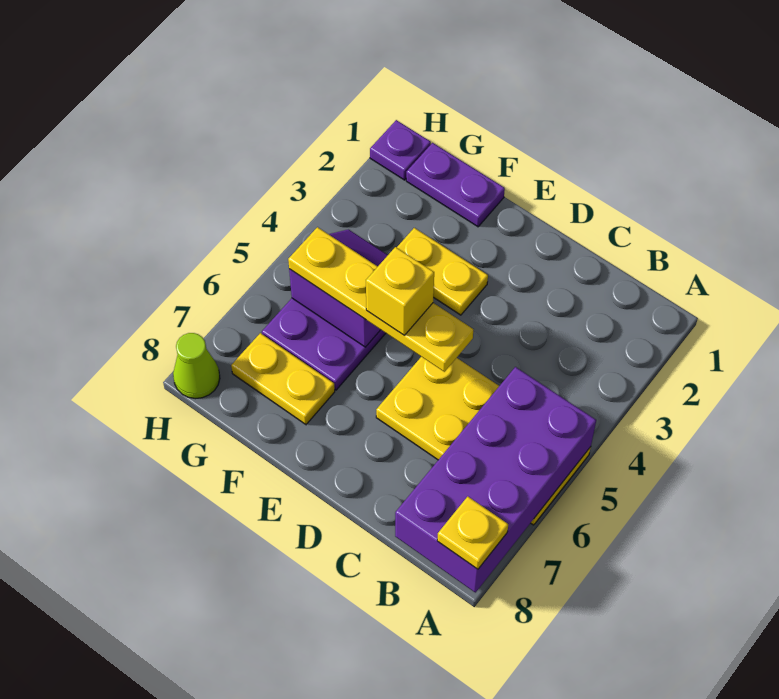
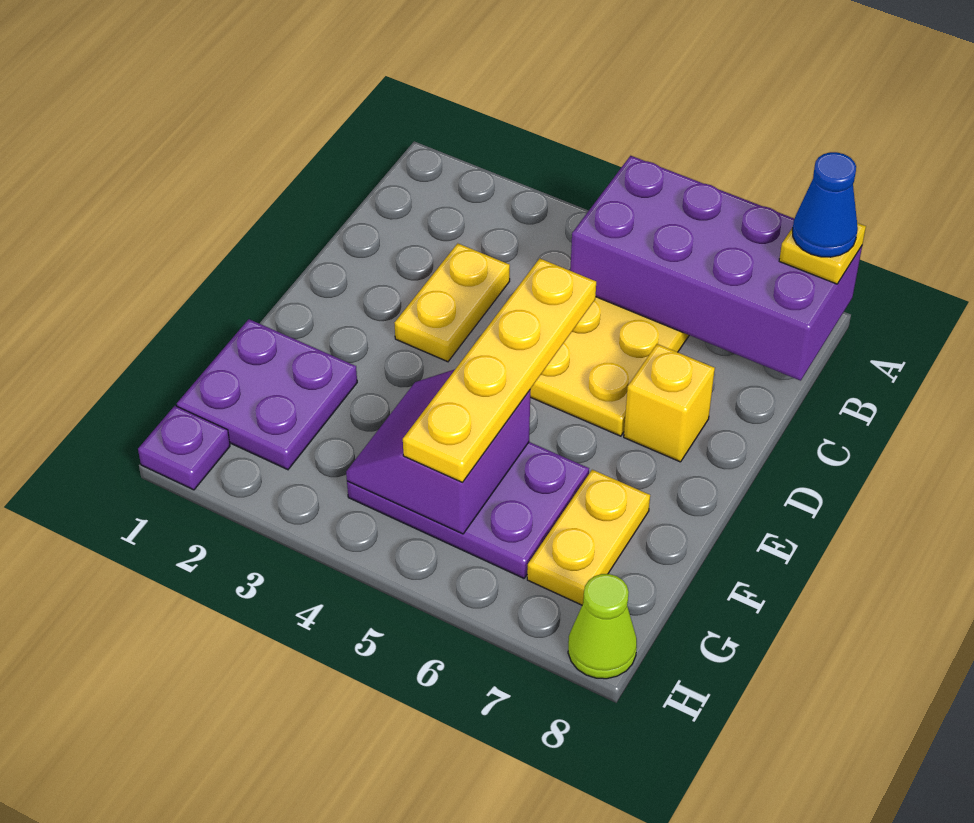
none -> blue 1x1 cone [792,152,858,257]
yellow 1x2 plate [397,228,488,315] -> yellow 1x2 plate moved to [395,243,510,362]
yellow 1x1 brick [366,247,434,335] -> yellow 1x1 brick moved to [624,344,715,462]
purple 1x2 plate [406,143,505,227] -> purple 2x2 plate [177,319,357,470]

